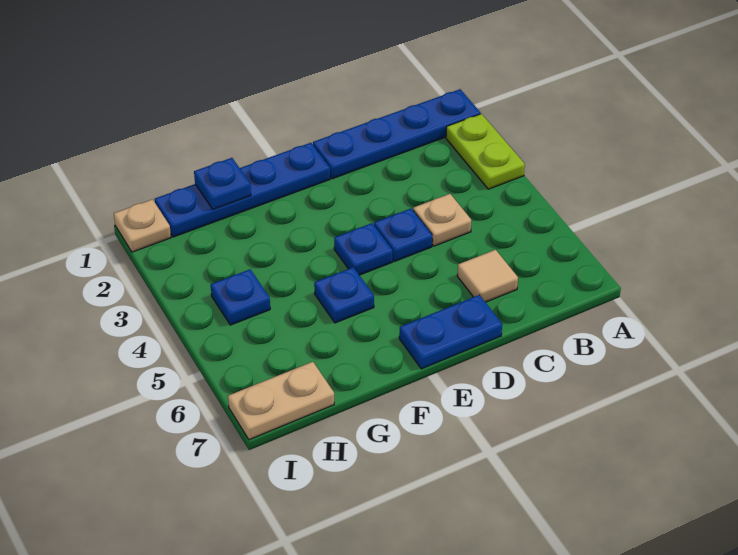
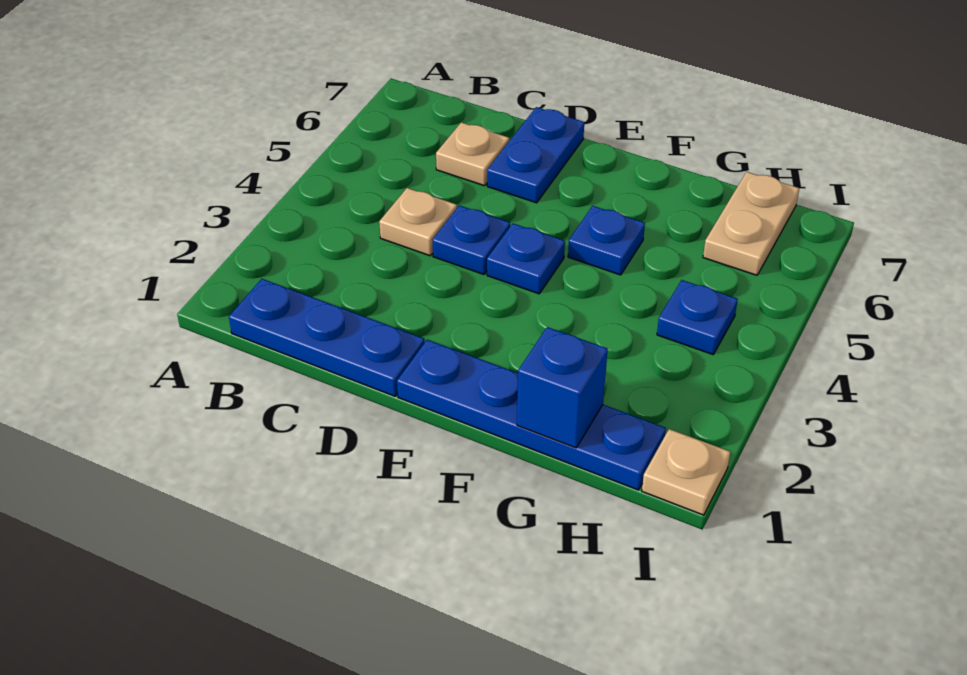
blue 1x4 plate [313,89,480,179] -> blue 1x3 plate [229,279,424,396]
lime 1x2 plate [446,114,525,189] -> none
tan 1x1 tile [457,250,518,302] -> tan 1x1 plate [436,122,509,186]
blue 1x2 plate [399,295,502,369] -> blue 1x2 plate turned to [487,107,584,203]
blue 1x1 plate [194,158,251,209] -> blue 1x1 brick [517,327,608,448]
tan 1x2 plate [228,362,334,440] -> tan 1x2 plate turned to [703,172,799,275]

